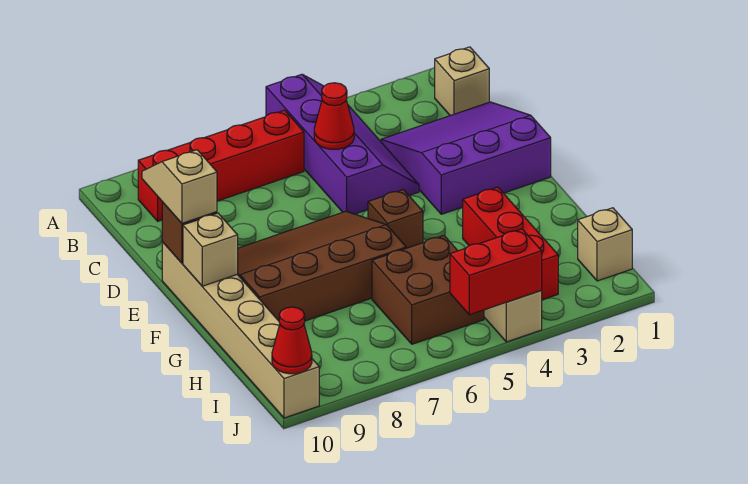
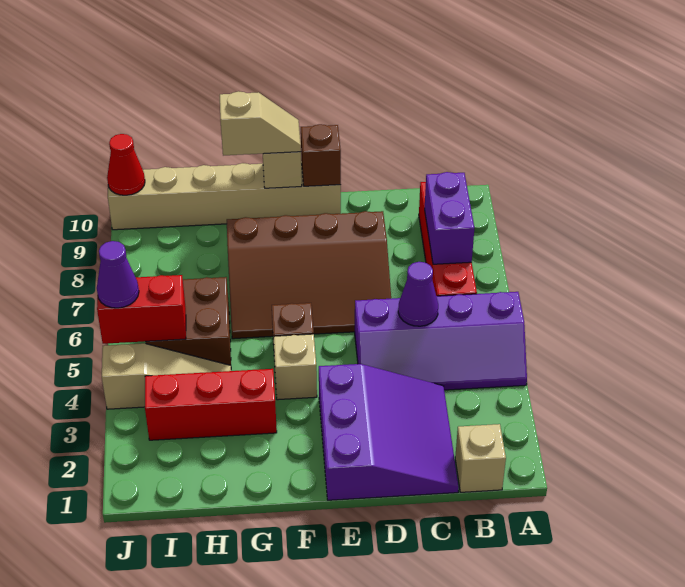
none -> purple 1x2 brick [425,172,474,264]
red 1x1 cone [314,83,354,149] -> purple 1x1 cone [398,262,438,326]
tan 1x2 slope [142,150,217,223] -> tan 1x2 slope moved to [220,91,301,156]
brown 3x4 slope [237,211,406,321] -> brown 3x4 slope turned to [227,211,391,339]
tan 1x1 brick [578,208,632,281] -> tan 1x1 brick moved to [273,334,317,400]
red 1x2 brick [450,229,542,315] -> red 1x2 brick turned to [97,275,186,344]
none -> purple 1x1 cone [97,241,139,308]

